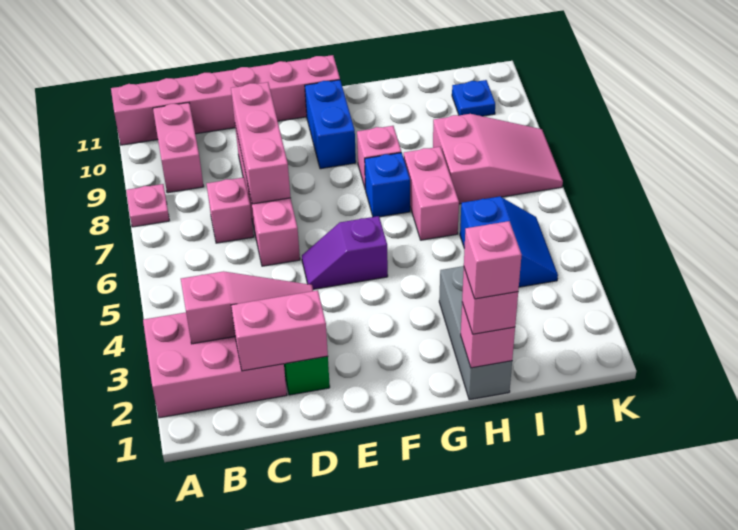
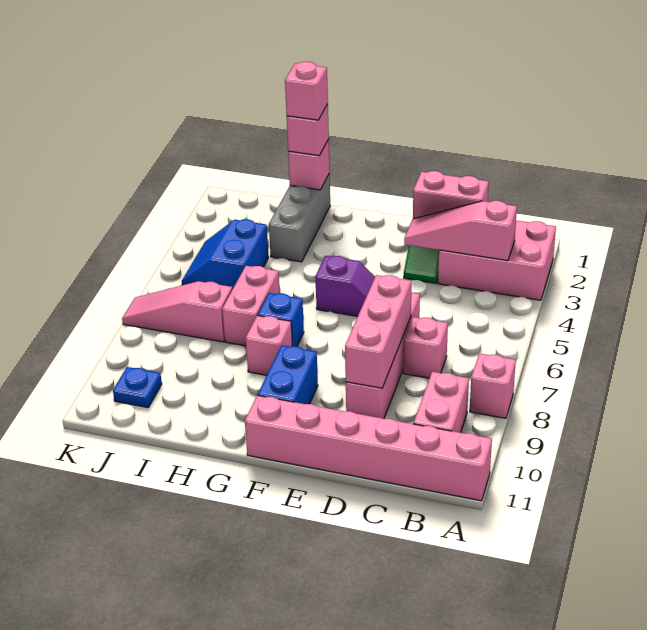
pink 1x1 plate [126,184,169,227] -> pink 1x1 brick [470,353,516,418]
pink 2x3 slope [433,114,563,204] -> pink 1x3 slope [122,281,232,342]

